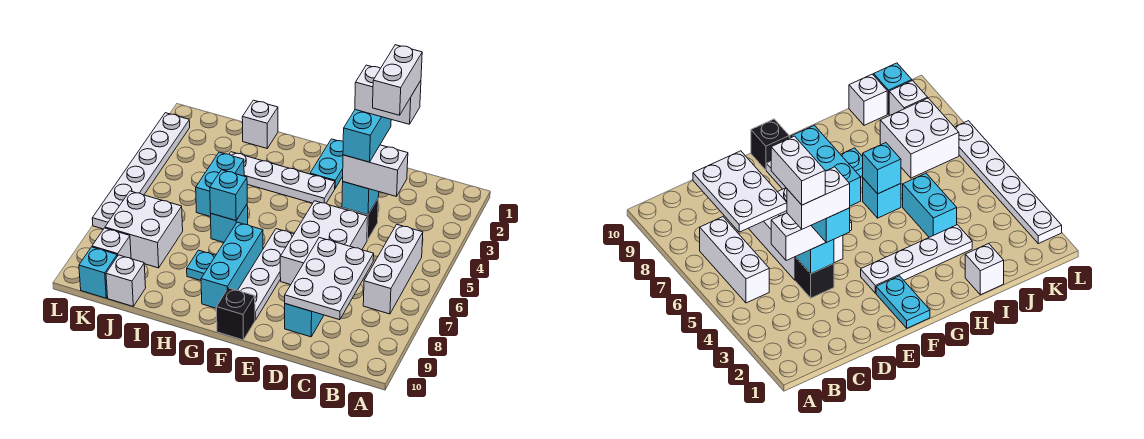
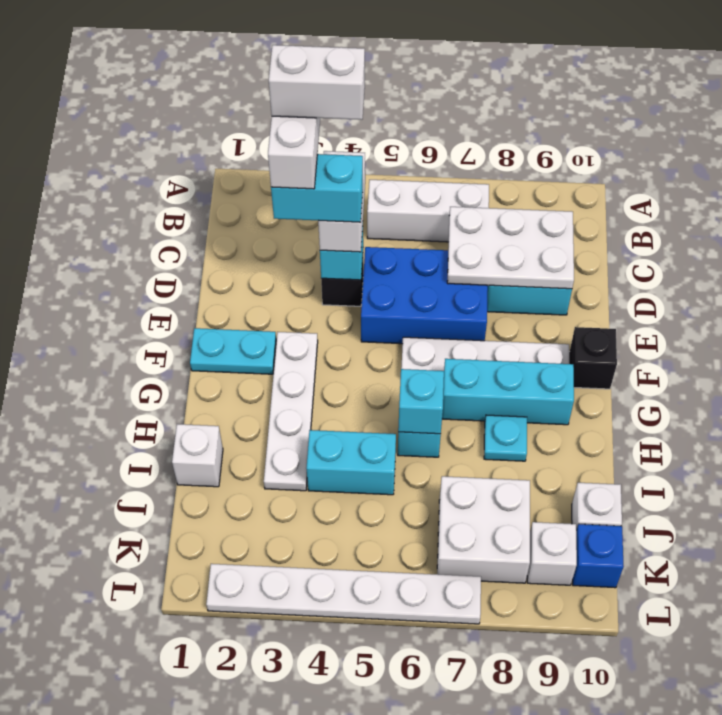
white 2x3 brick [280,201,368,285] -> blue 2x3 brick [361,247,488,344]
cyan 1x1 brick [79,247,117,298] -> blue 1x1 brick [573,524,624,588]

